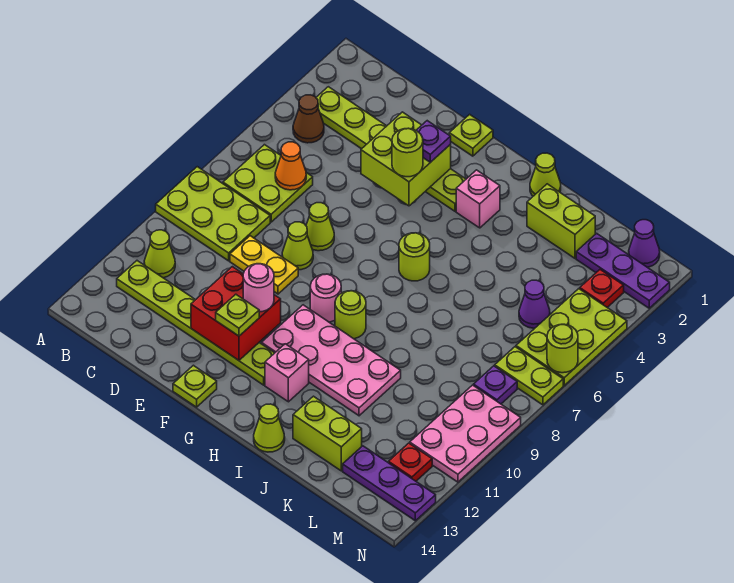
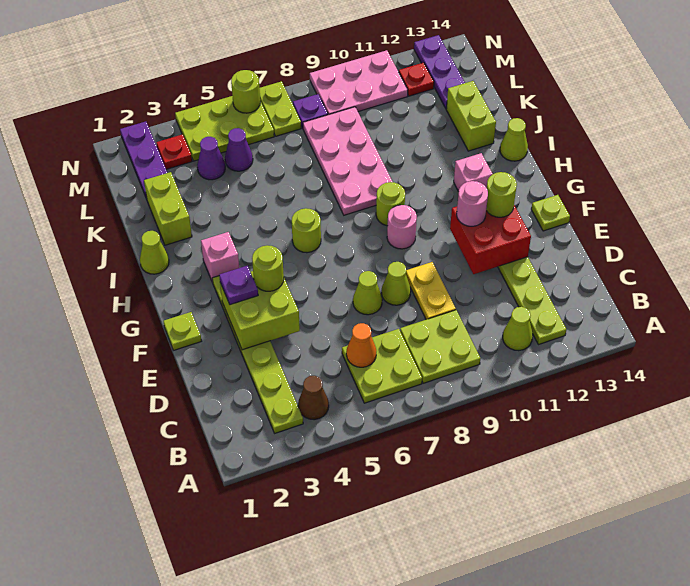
lime 2x3 plate [156,167,270,261] -> lime 2x2 plate [400,310,480,383]
lime 1x1 plate [216,294,259,336] -> lime 1x1 round brick [486,172,517,217]
pink 2x4 plate [262,305,401,416] -> pink 2x4 plate moved to [303,107,393,215]
purple 1x1 cone [629,220,660,267] -> purple 1x1 cone moved to [197,137,225,180]

